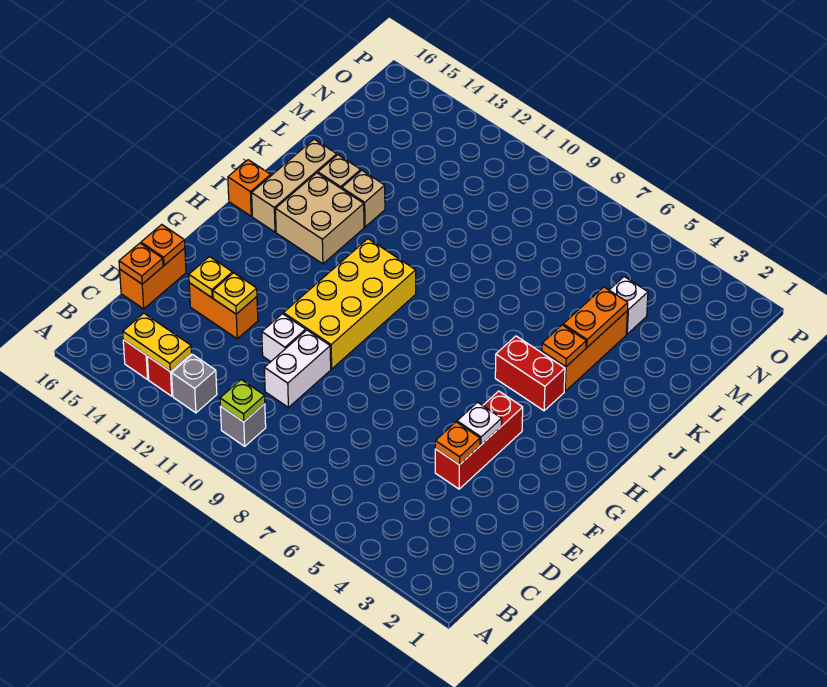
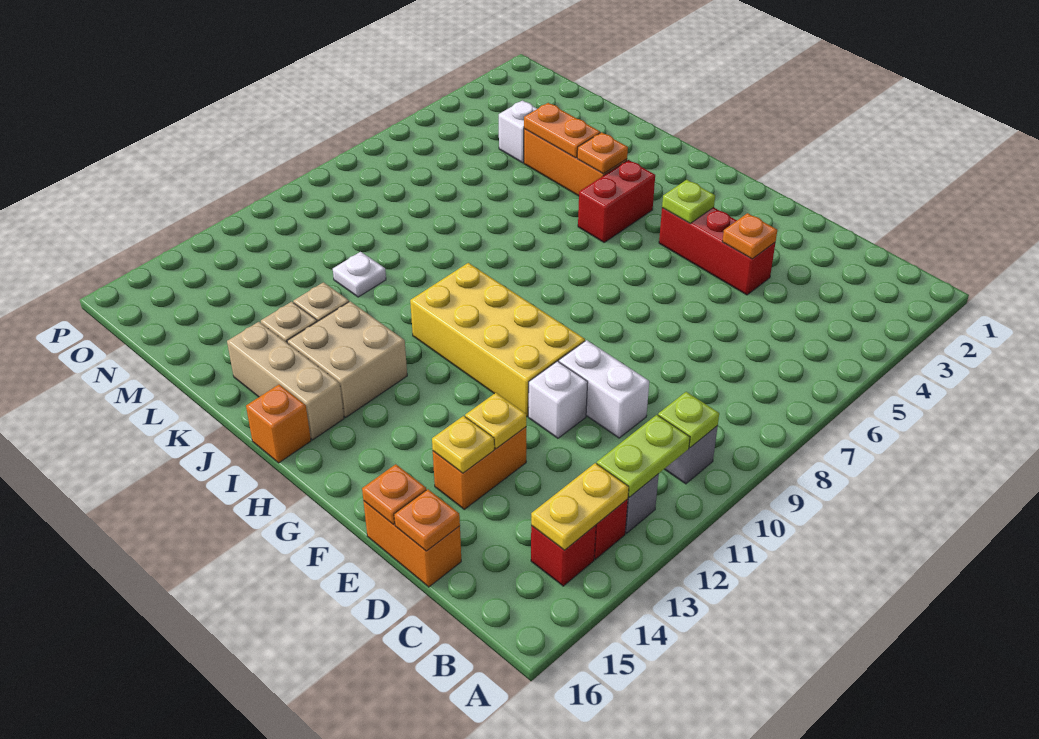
none -> lime 1x2 plate [597,415,690,497]
white 1x1 plate [457,402,502,445] -> white 1x1 plate moved to [333,252,386,297]
none -> lime 1x1 plate [662,180,715,223]

